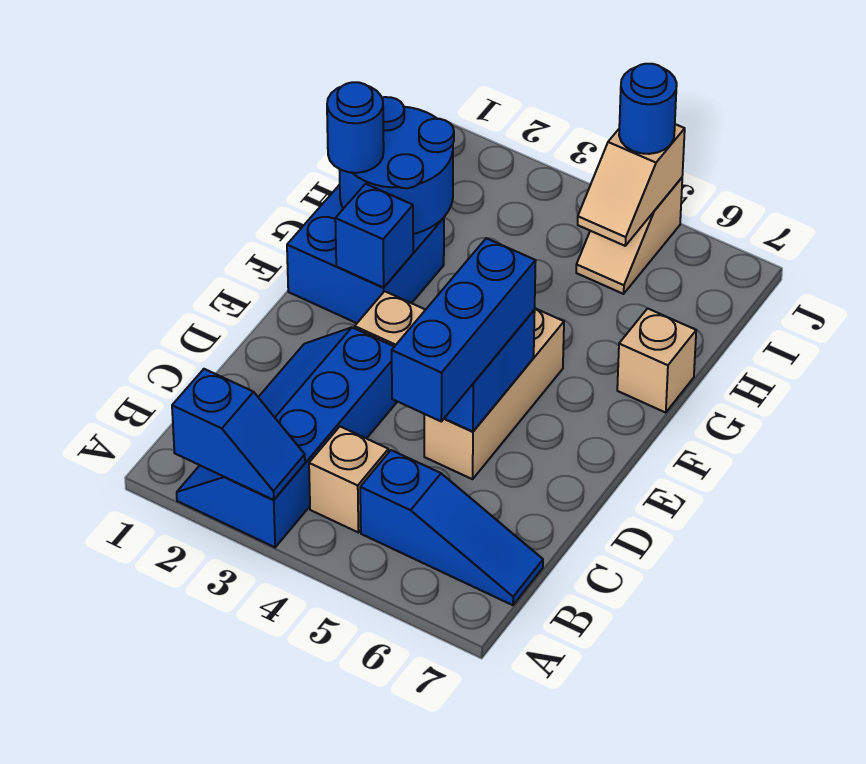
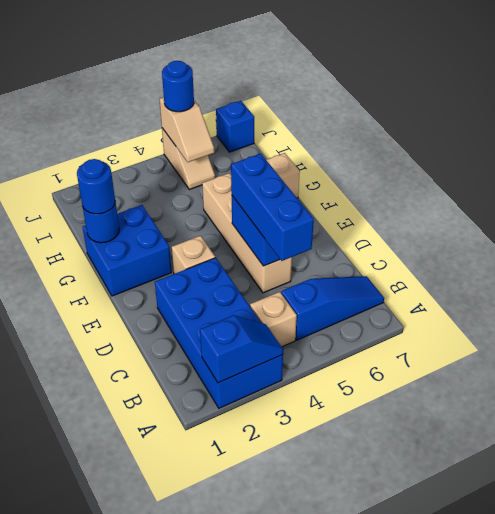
blue 2x4 slope [177,328,397,547] -> blue 2x4 brick [155,258,283,408]
tan 1x3 brick [424,308,564,479] -> tan 1x4 brick [202,173,292,293]
blue 1x1 brick [335,184,413,288] -> blue 1x1 brick moved to [216,101,254,152]
blue 2x2 round brick [339,97,454,234] -> blue 1x1 round brick [83,202,119,243]

